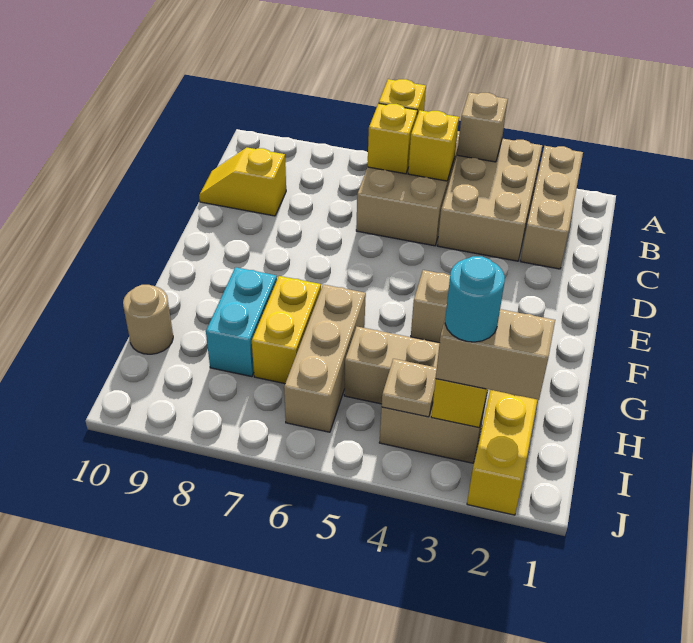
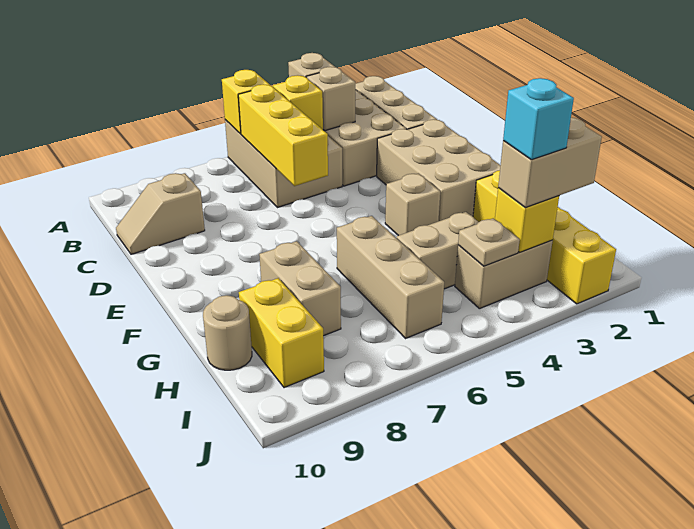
none -> tan 1x1 brick [306,67,355,131]
yellow 1x1 brick [367,103,417,174] -> yellow 1x3 brick [238,84,328,186]
yellow 1x2 slope [199,148,286,216] -> tan 1x2 slope [116,173,205,254]
none -> tan 2x3 brick [377,119,501,221]
yellow 1x2 brick [252,276,321,384] -> yellow 1x2 brick moved to [239,278,324,388]
cyan 1x2 brick [206,267,277,377] -> tan 1x2 brick [259,241,341,336]
cyan 1x1 round brick [445,256,505,342] -> cyan 1x1 brick [503,78,574,160]

